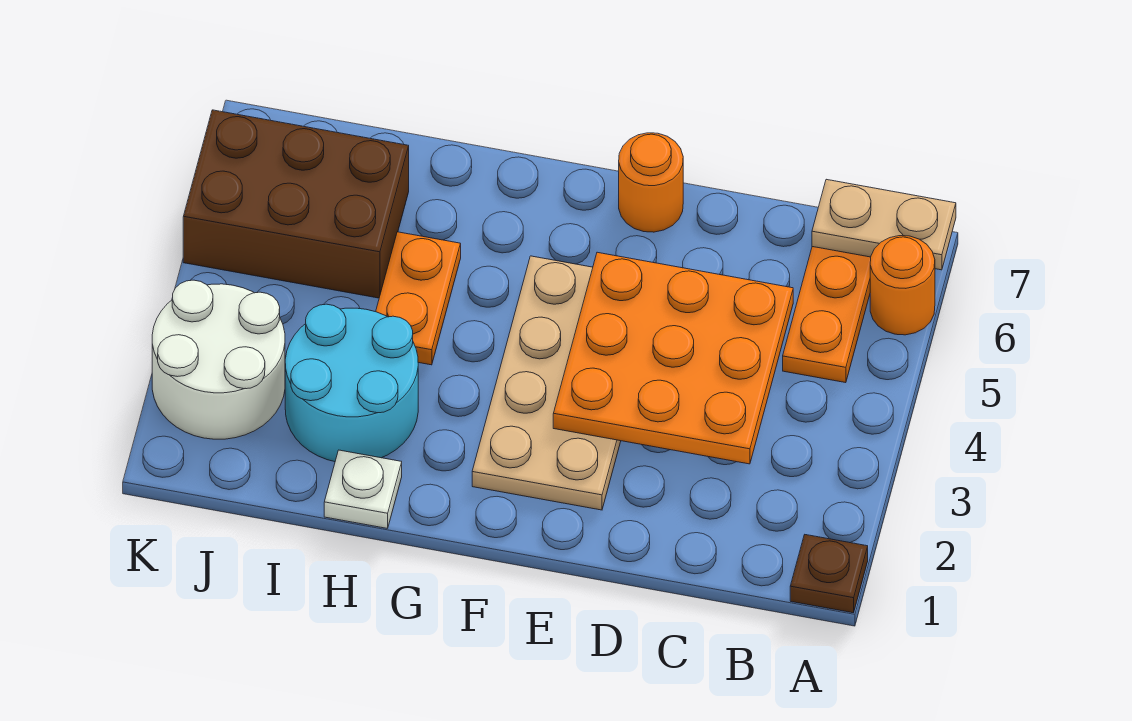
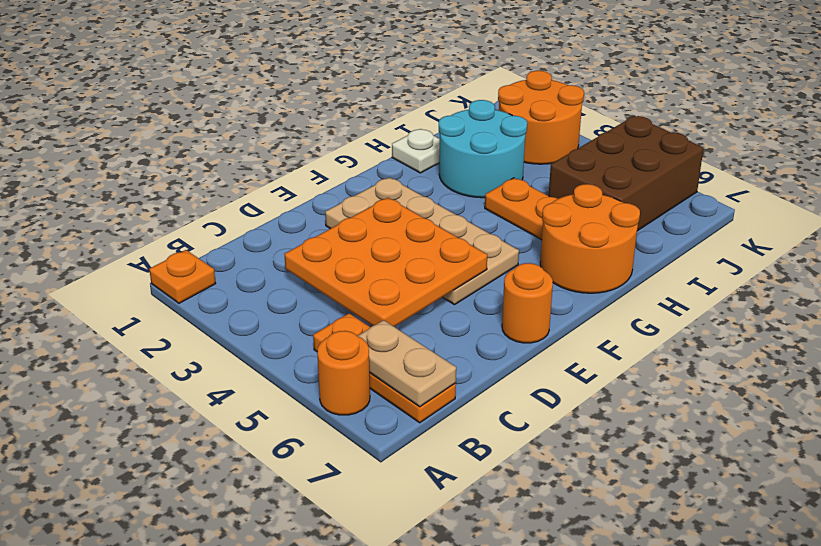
brown 1x1 plate [790,535,868,613] -> orange 1x1 plate [149,250,216,303]
tan 1x2 plate [812,179,956,270] -> tan 1x2 plate turned to [358,320,456,407]
none -> orange 2x2 round brick [540,184,640,293]
white 2x2 round brick [152,280,285,439] -> orange 2x2 round brick [498,71,584,164]

